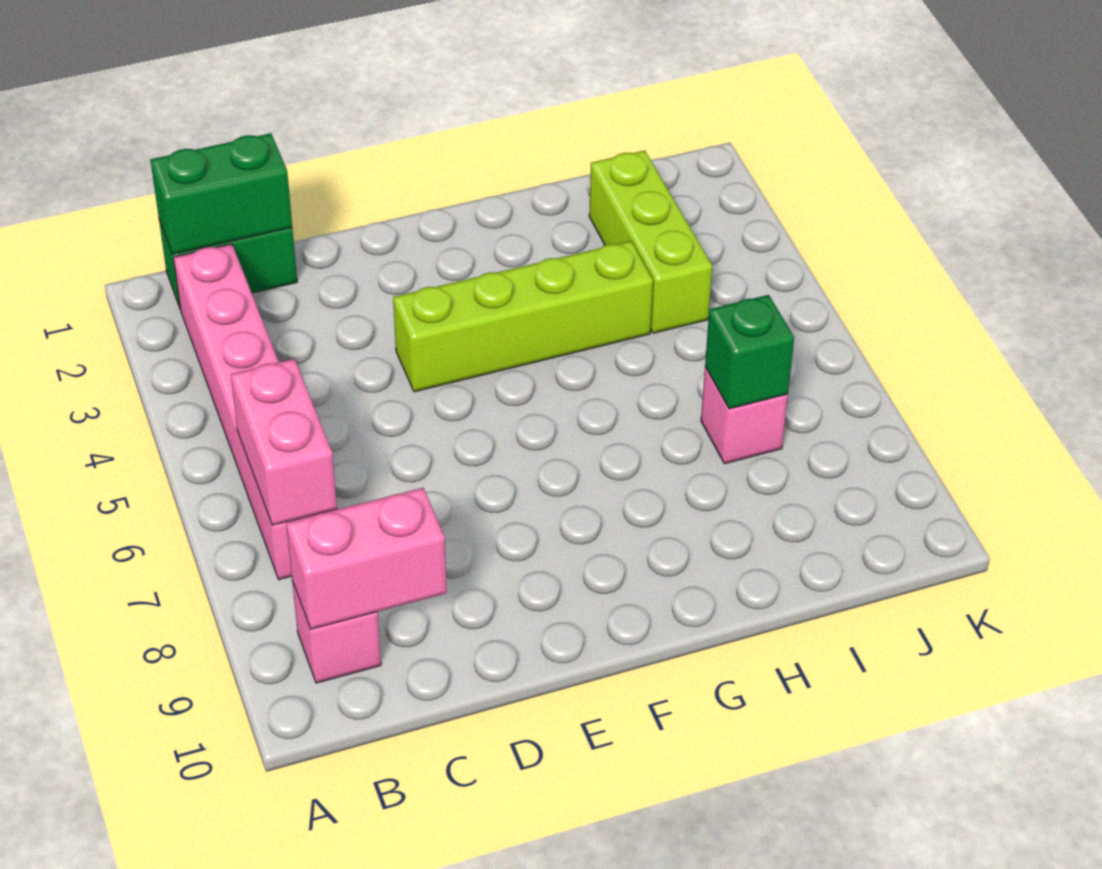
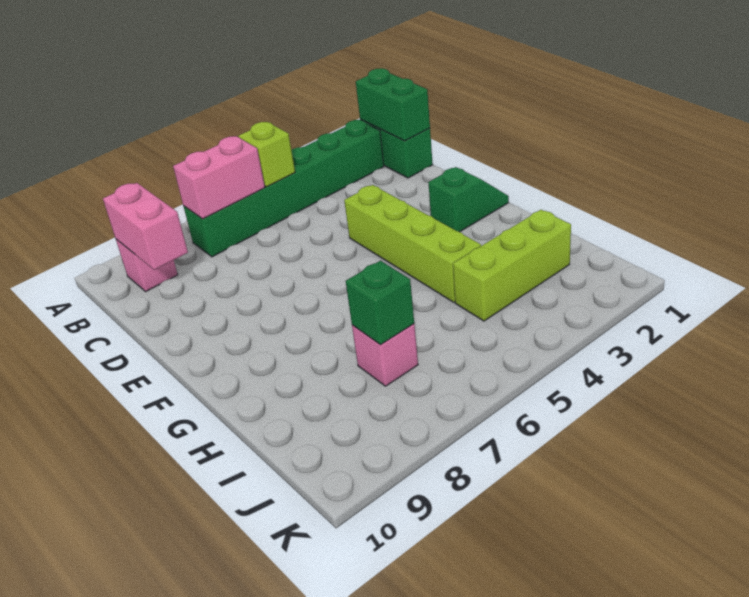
pink 1x6 brick [173,244,337,580] -> green 1x6 brick [184,120,384,257]
none -> lime 1x1 brick [238,122,295,187]
none -> green 1x2 slope [428,167,509,232]

